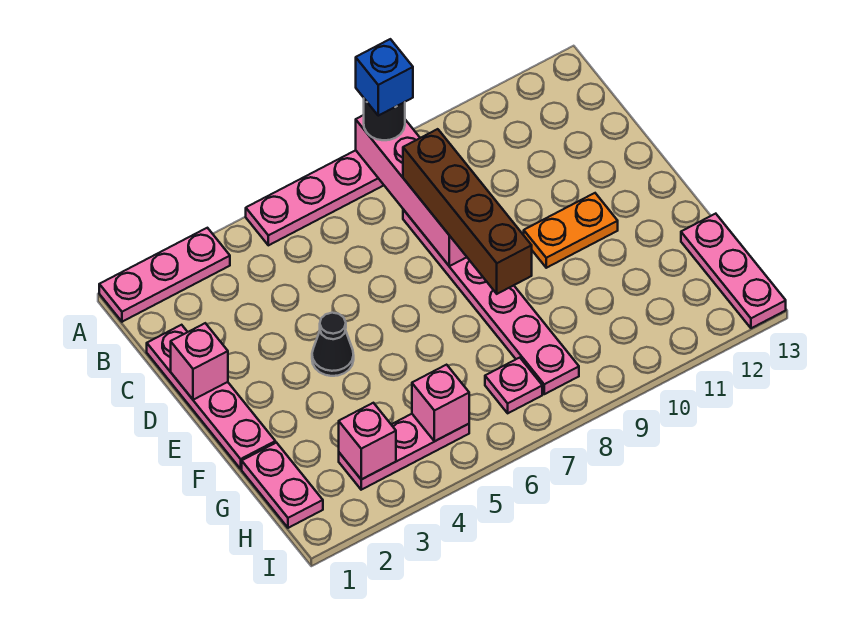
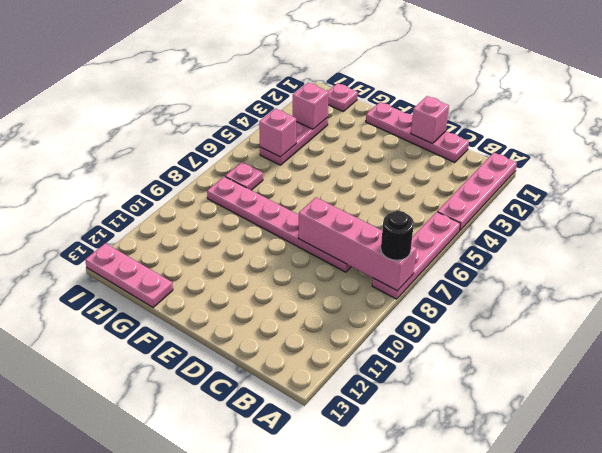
pink 1x3 plate [99,228,230,322] -> pink 1x4 plate [437,153,517,230]
blue 1x1 brick [356,39,413,116] -> none
brown 1x4 brick [403,129,532,294] -> none
black 1x1 cone [312,313,354,376] -> none
orange 1x2 plate [524,193,618,268] -> none
pink 1x2 plate [242,443,323,528] -> pink 1x1 plate [328,83,358,111]

